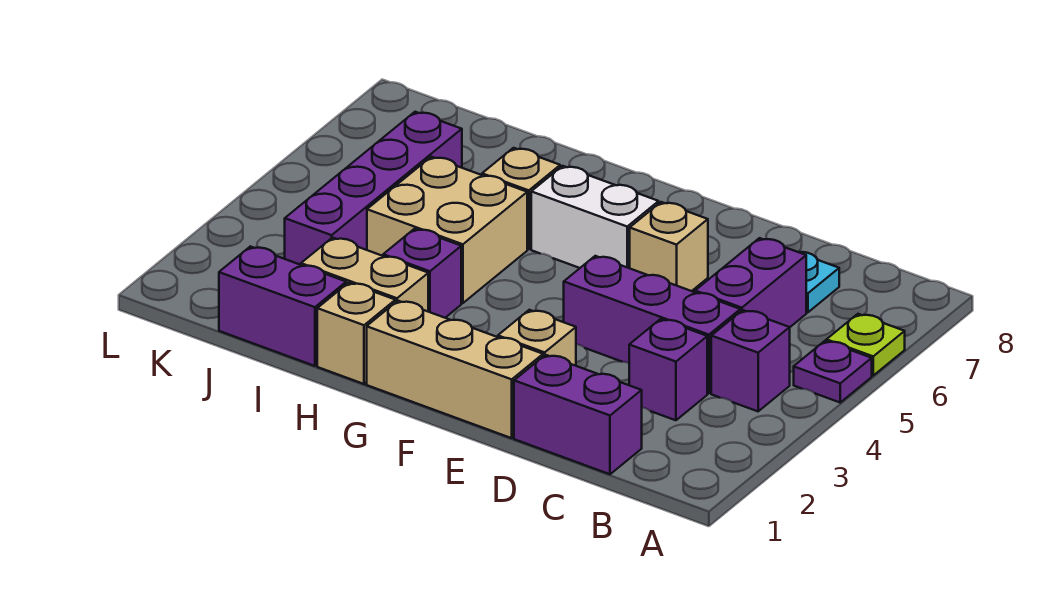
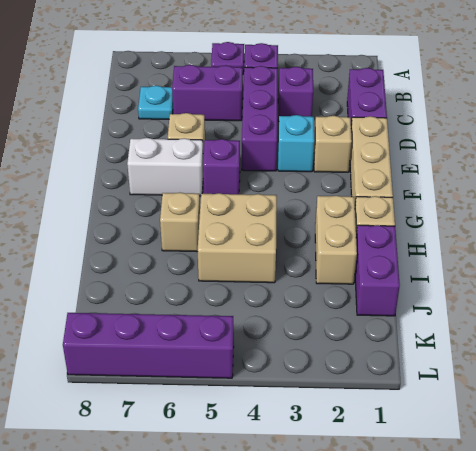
lime 1x1 plate [826,314,905,375] -> none
none -> cyan 1x1 brick [278,115,314,172]
white 1x2 brick [531,166,659,268] -> white 1x2 brick turned to [127,138,203,196]
purple 1x1 brick [383,229,461,318] -> purple 1x1 brick moved to [203,139,240,194]
purple 1x4 brick [285,112,462,265] -> purple 1x4 brick moved to [63,313,234,378]

